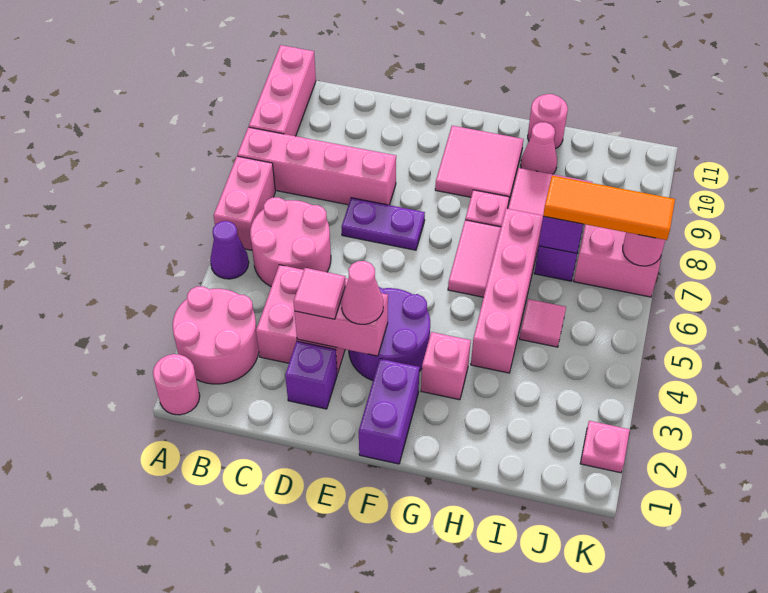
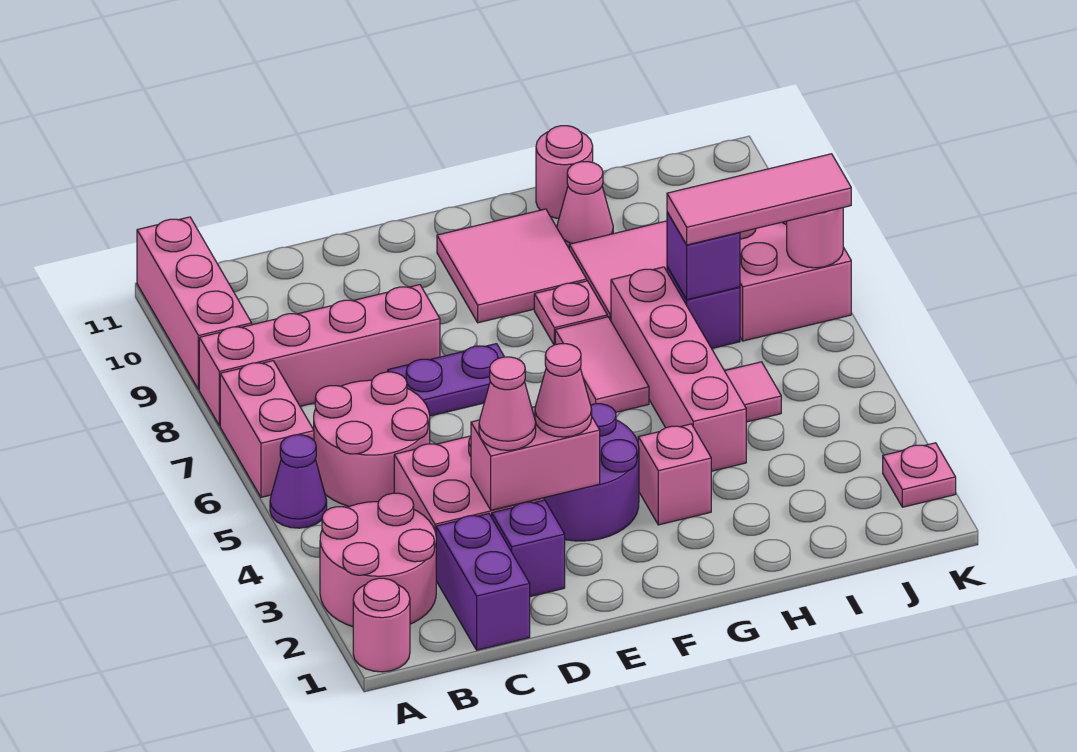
pink 1x1 tile [293,268,346,319] -> pink 1x1 cone [479,357,536,450]
purple 1x2 brick [359,359,419,464] -> purple 1x2 brick moved to [436,513,530,650]
orange 1x3 tile [543,176,675,240] -> pink 1x3 tile [667,154,851,245]

